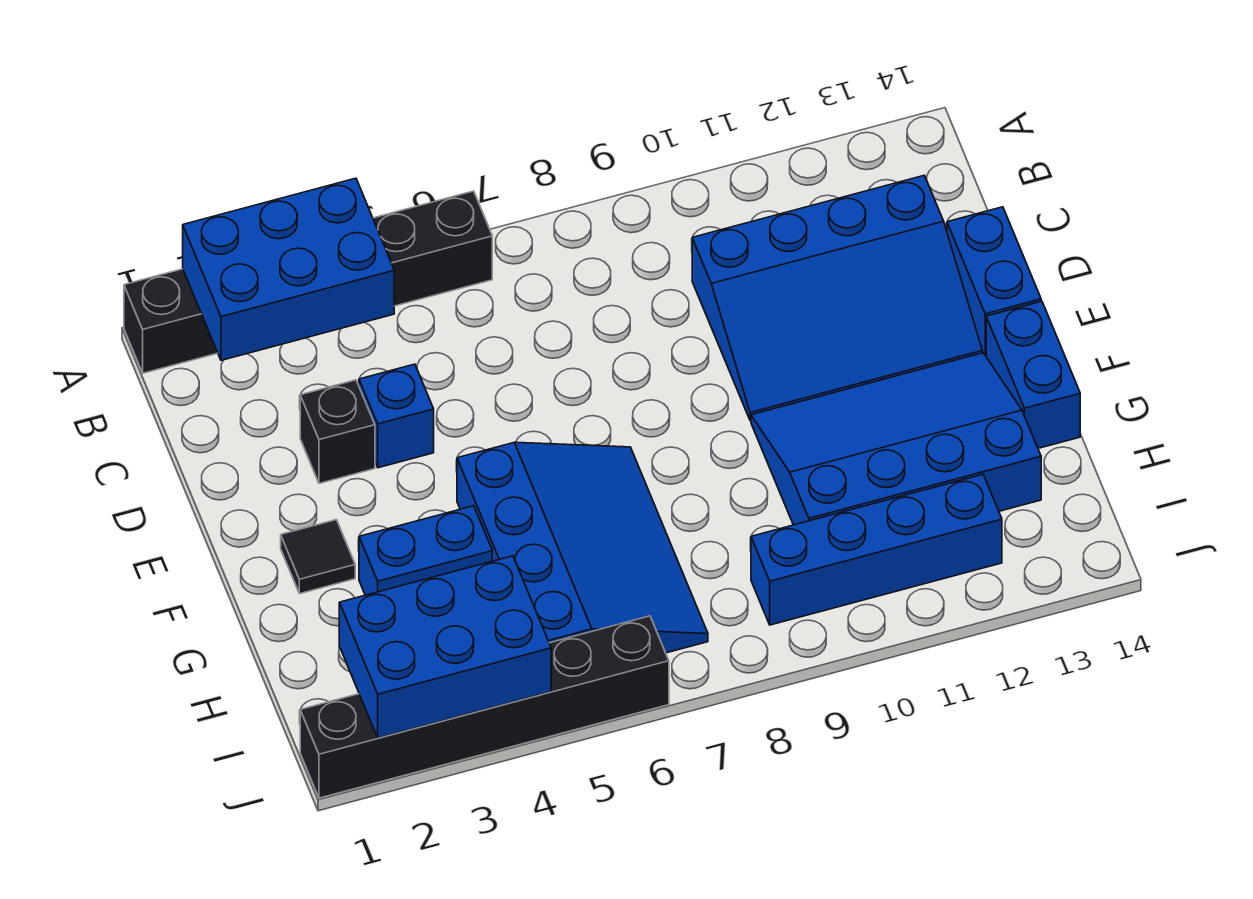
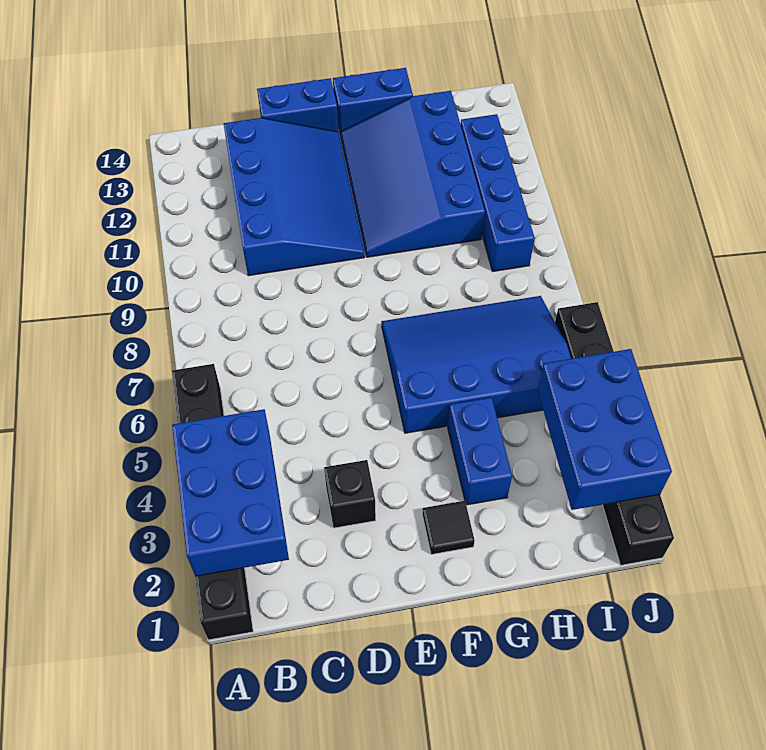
blue 1x1 brick [359,364,434,468] -> none

